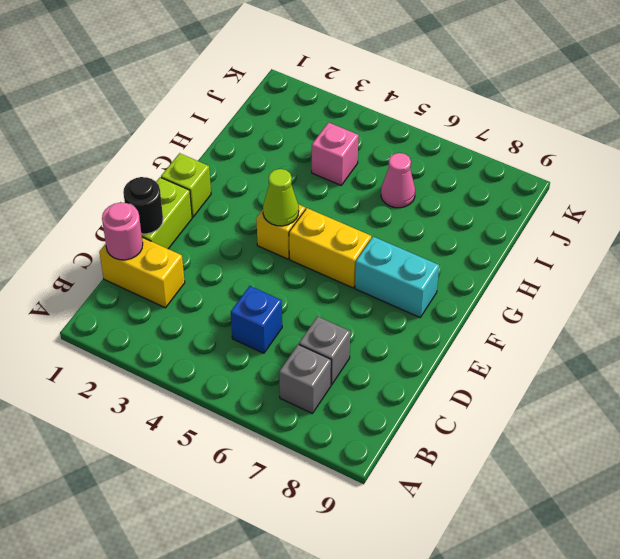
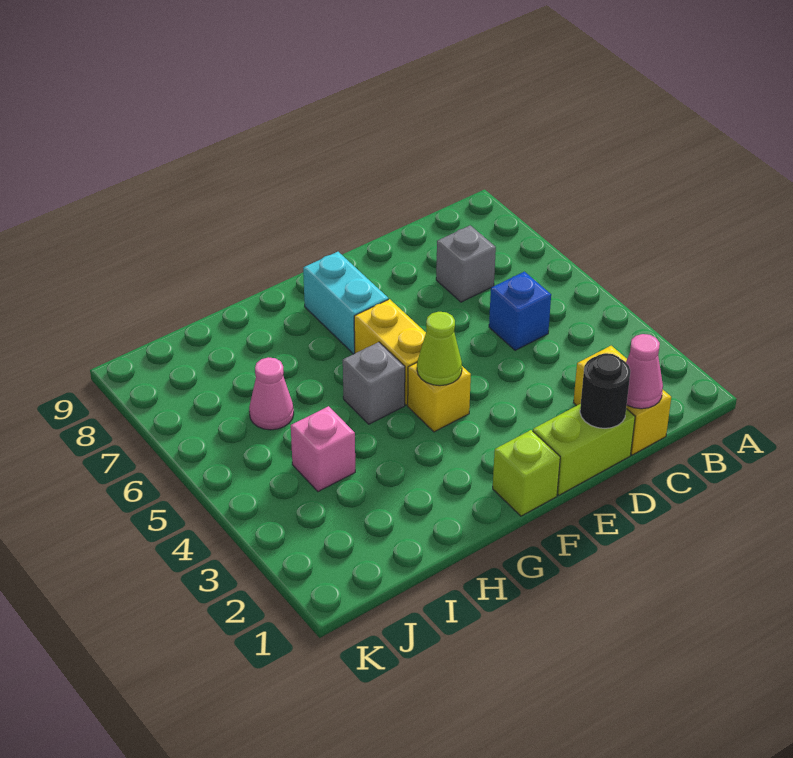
grey 1x1 brick [279,344,331,414] -> grey 1x1 brick moved to [343,342,405,424]
pink 1x1 round brick [102,203,143,260] -> pink 1x1 cone [626,334,663,409]

